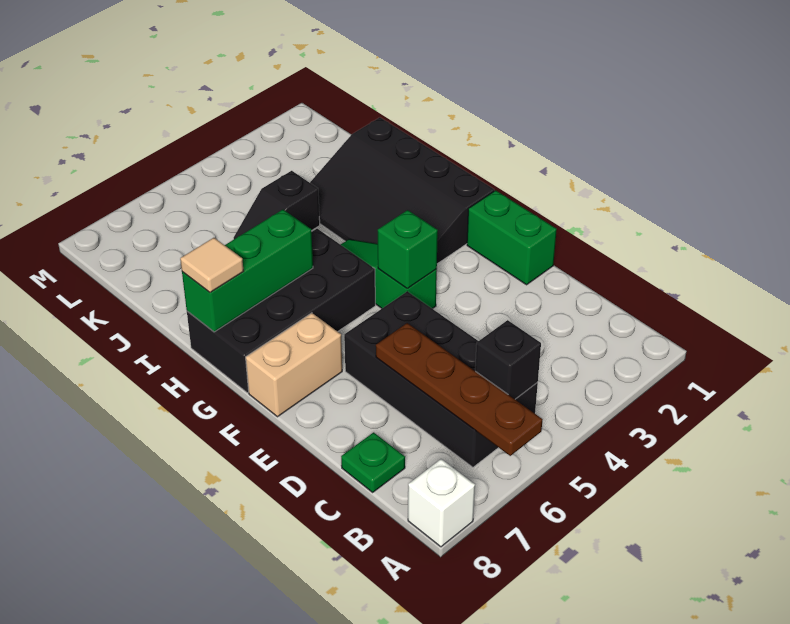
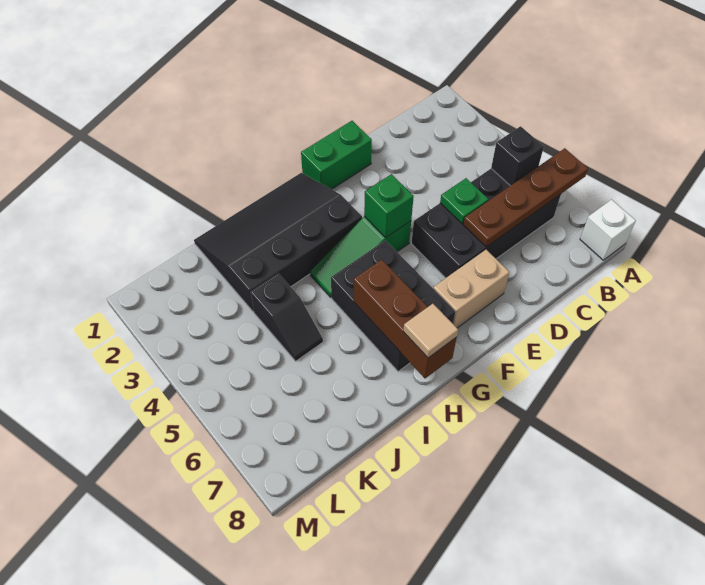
green 1x1 plate [341,432,405,492] -> green 1x1 plate moved to [440,178,488,224]
tan 1x2 brick [246,313,342,417] -> tan 1x2 brick turned to [433,250,509,328]
black 3x4 slope [310,118,494,264] -> black 3x4 slope turned to [194,173,362,312]
black 2x4 brick [187,229,375,393] -> black 2x3 brick [331,240,455,371]
green 1x3 brick [182,210,313,332] -> brown 1x3 brick [354,260,457,378]

